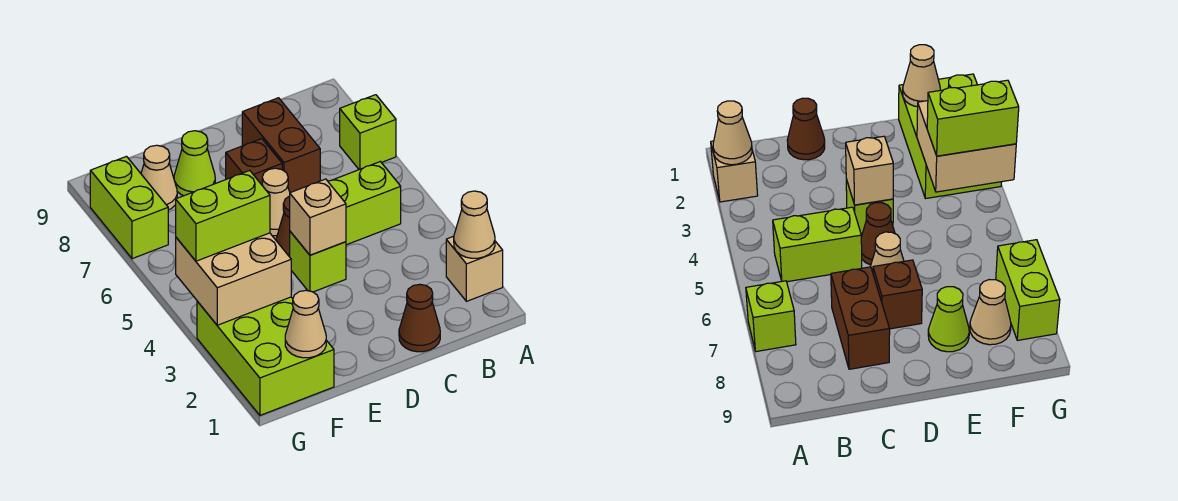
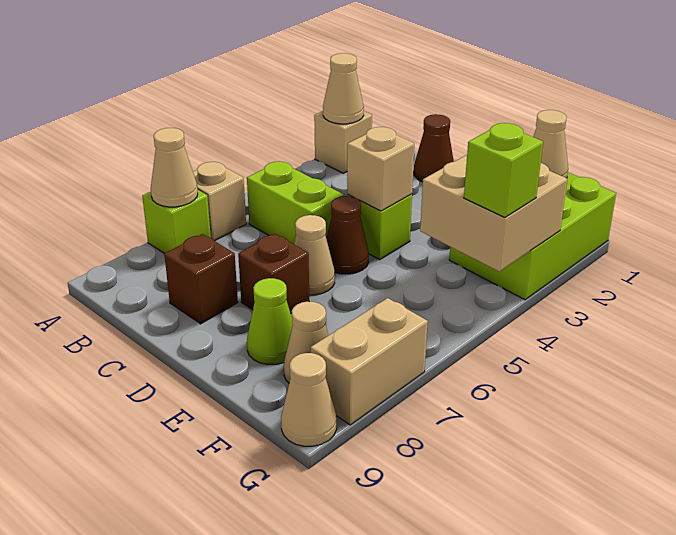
none -> tan 1x1 brick [193,162,246,241]
none -> tan 1x1 cone [151,128,198,207]
brown 1x2 brick [242,98,320,193] -> brown 1x1 brick [164,234,238,324]
lime 1x2 brick [176,170,270,261] -> lime 1x1 brick [464,123,543,218]
lime 1x2 brick [90,156,168,259] -> tan 1x2 brick [311,298,428,425]
none -> tan 1x1 cone [281,353,337,446]

